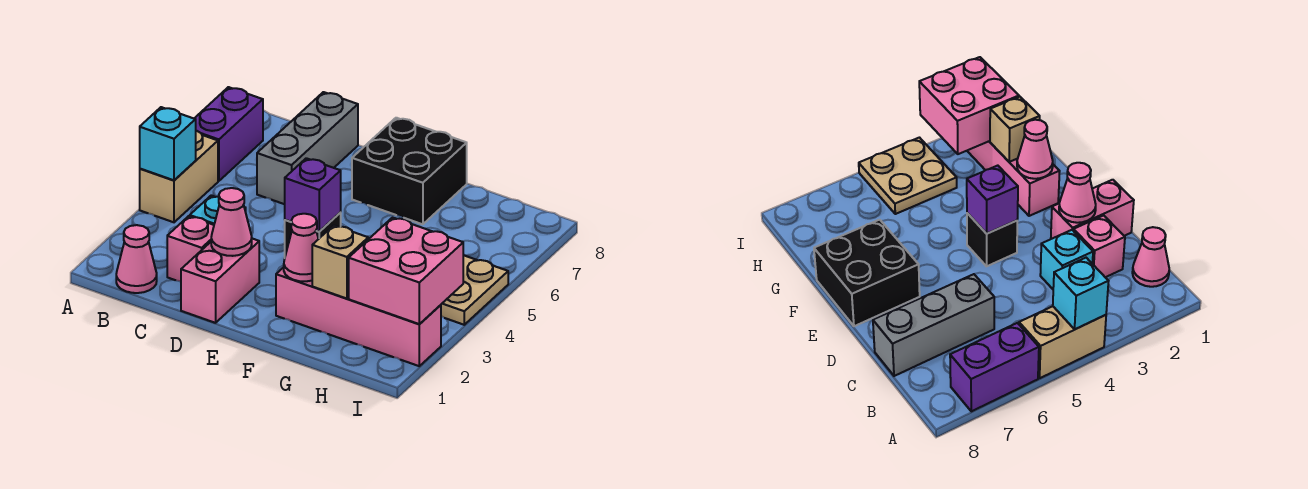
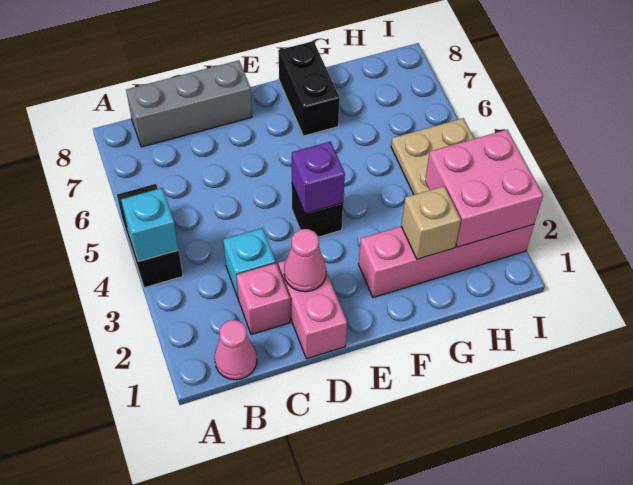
tan 1x2 brick [140,131,218,222] -> black 1x2 brick [117,184,183,288]
purple 1x2 brick [194,87,263,181] -> none
grey 1x3 brick [257,92,358,204] -> grey 1x3 brick turned to [126,60,252,147]
black 2x2 brick [352,118,467,224] -> black 1x2 brick [278,41,340,136]
pink 1x1 cone [284,214,318,281] -> none

